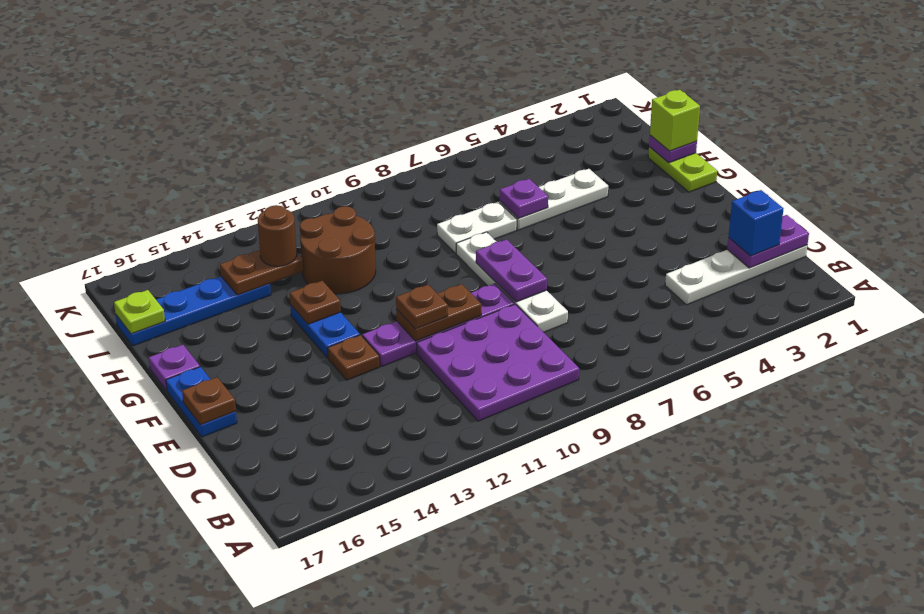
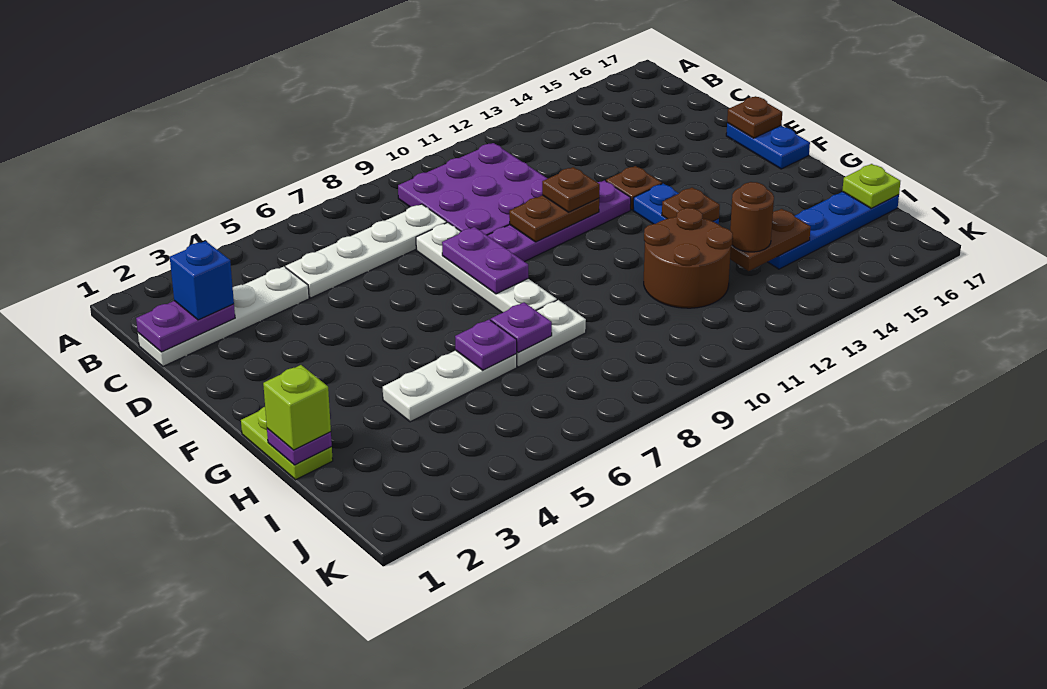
none -> white 1x4 plate [286,204,447,298]
purple 1x1 plate [149,345,200,390] -> purple 1x1 plate moved to [491,302,552,352]

